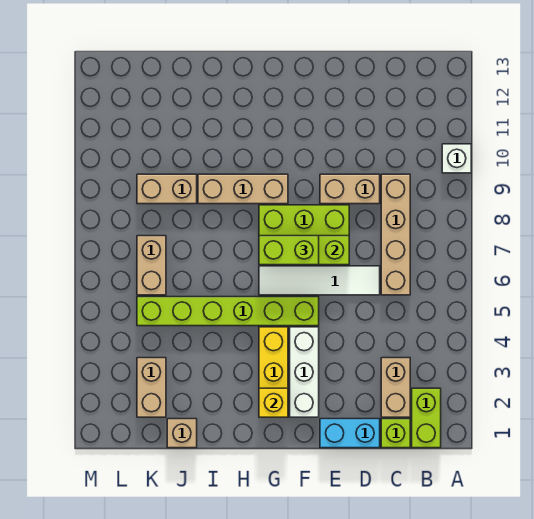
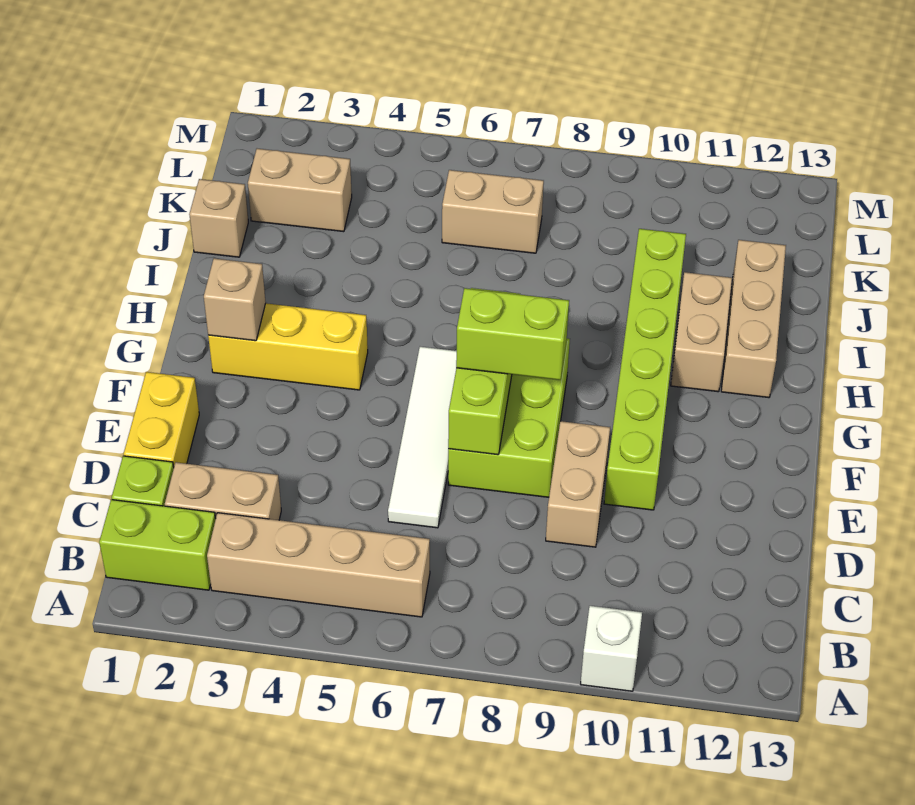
tan 1x4 brick [381,174,410,295] -> tan 1x4 brick moved to [207,513,430,617]
cyan 1x2 brick [320,419,380,448] -> yellow 1x2 brick [124,372,199,467]
white 1x3 brick [290,327,319,417] -> none
lime 1x6 brick [137,297,319,326] -> lime 1x6 brick moved to [604,229,686,510]
lime 1x2 brick [259,236,319,265] -> lime 1x2 brick turned to [456,288,569,380]
yellow 1x1 brick [259,388,288,417] -> tan 1x1 brick [204,258,266,341]
tan 1x3 brick [198,174,288,204] -> tan 1x3 brick moved to [721,240,786,398]
tan 1x2 brick [137,174,197,204] -> tan 1x2 brick moved to [671,272,732,392]

